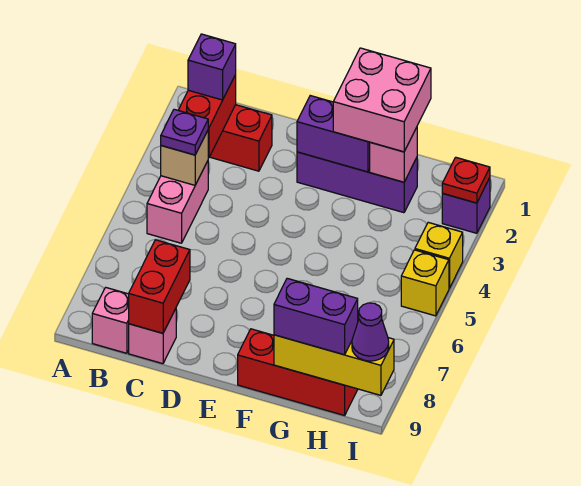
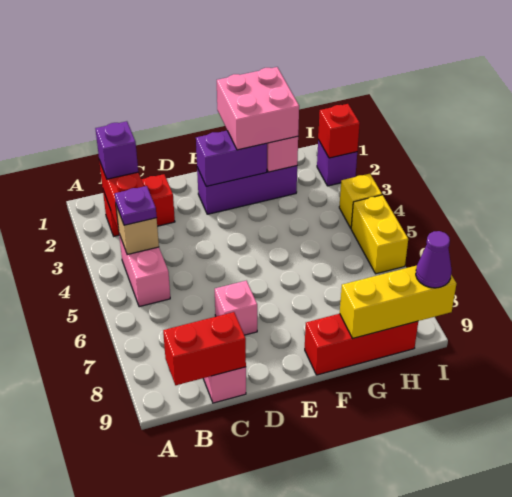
pink 1x1 brick [92,287,129,353] -> pink 1x1 brick moved to [215,281,257,335]
red 1x2 brick [129,240,190,333] -> red 1x2 brick turned to [163,312,246,385]
purple 1x2 brick [274,278,358,355] -> none
red 1x1 plate [442,157,490,203] -> red 1x1 brick [318,104,360,158]
yellow 1x1 brick [401,250,449,316] -> yellow 1x2 brick [351,195,408,274]

